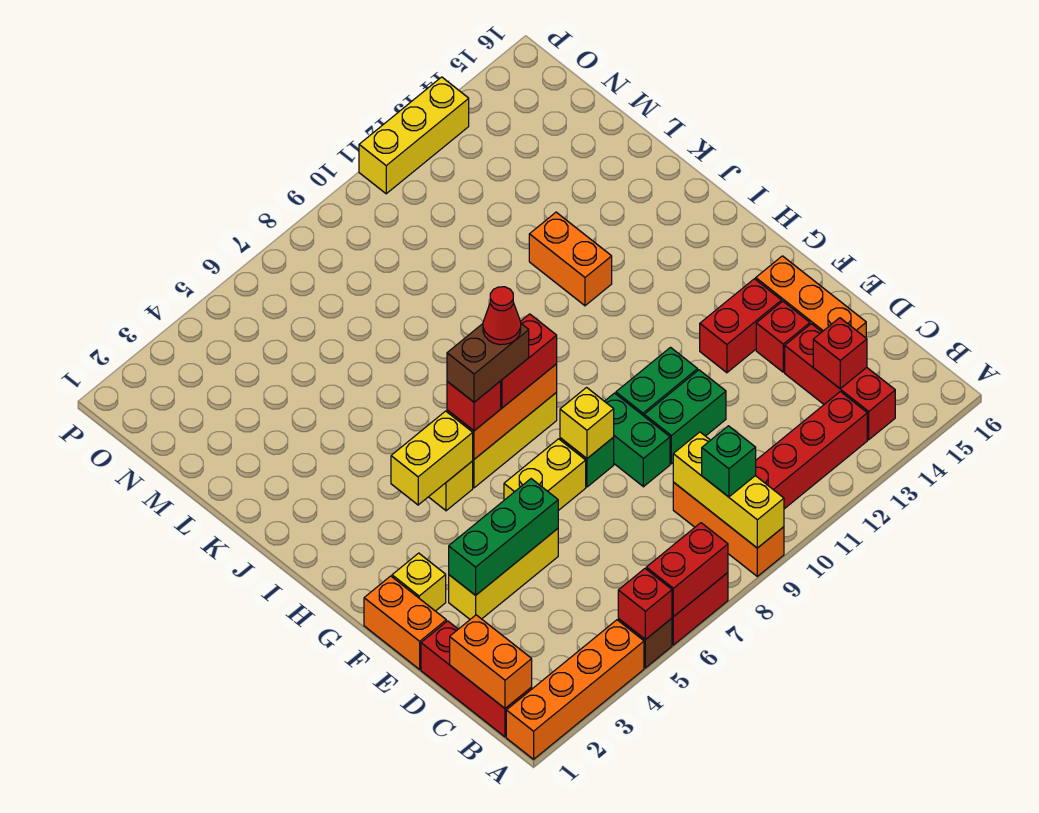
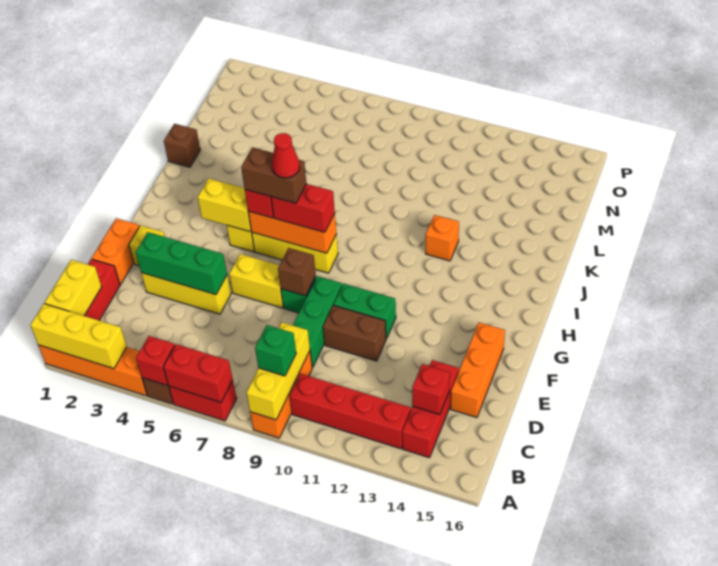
orange 1x2 brick [450,615,532,708] -> yellow 1x2 brick [45,260,101,316]
green 1x2 brick [605,393,670,487] -> green 1x3 brick [293,276,342,368]
green 1x2 brick [644,370,726,464] -> brown 1x2 brick [323,305,386,361]
red 1x1 brick [756,301,810,372] -> none
yellow 1x1 brick [560,388,614,458] -> brown 1x1 brick [278,248,316,296]
red 1x2 brick [700,279,782,373] -> none
orange 1x2 brick [529,212,612,306] -> orange 1x1 brick [426,215,459,261]
none -> brown 1x1 brick [164,124,200,167]
yellow 1x3 brick [359,77,469,194] -> yellow 1x3 brick moved to [30,304,127,369]

